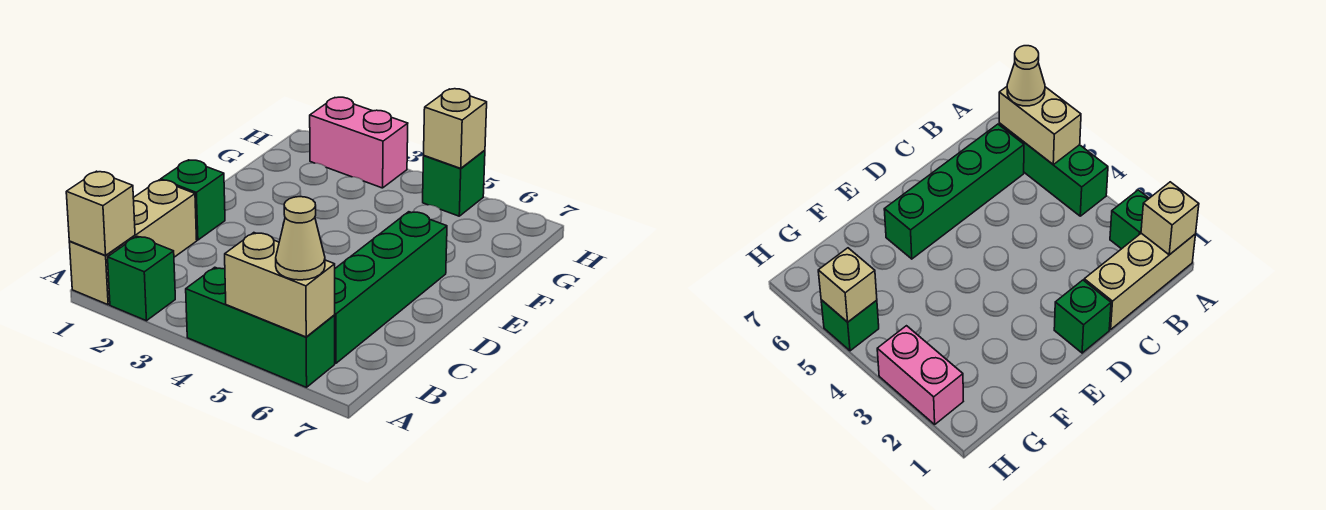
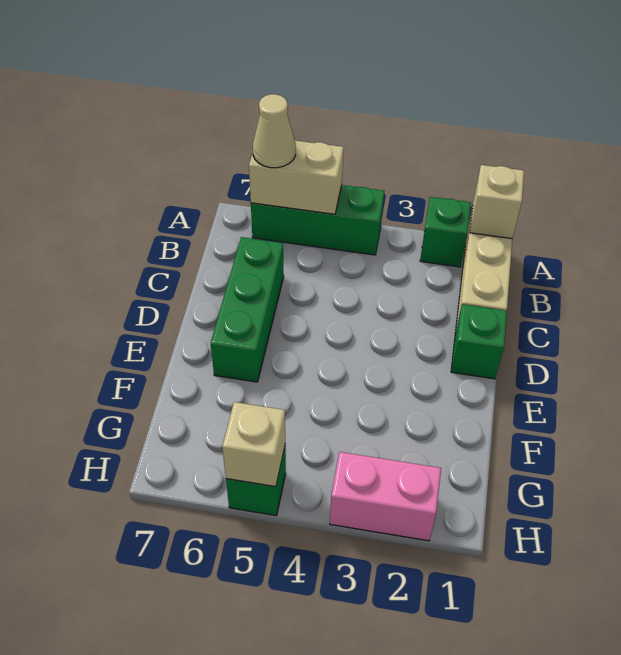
green 1x4 brick [335,212,447,363] -> green 1x3 brick [211,237,284,382]

